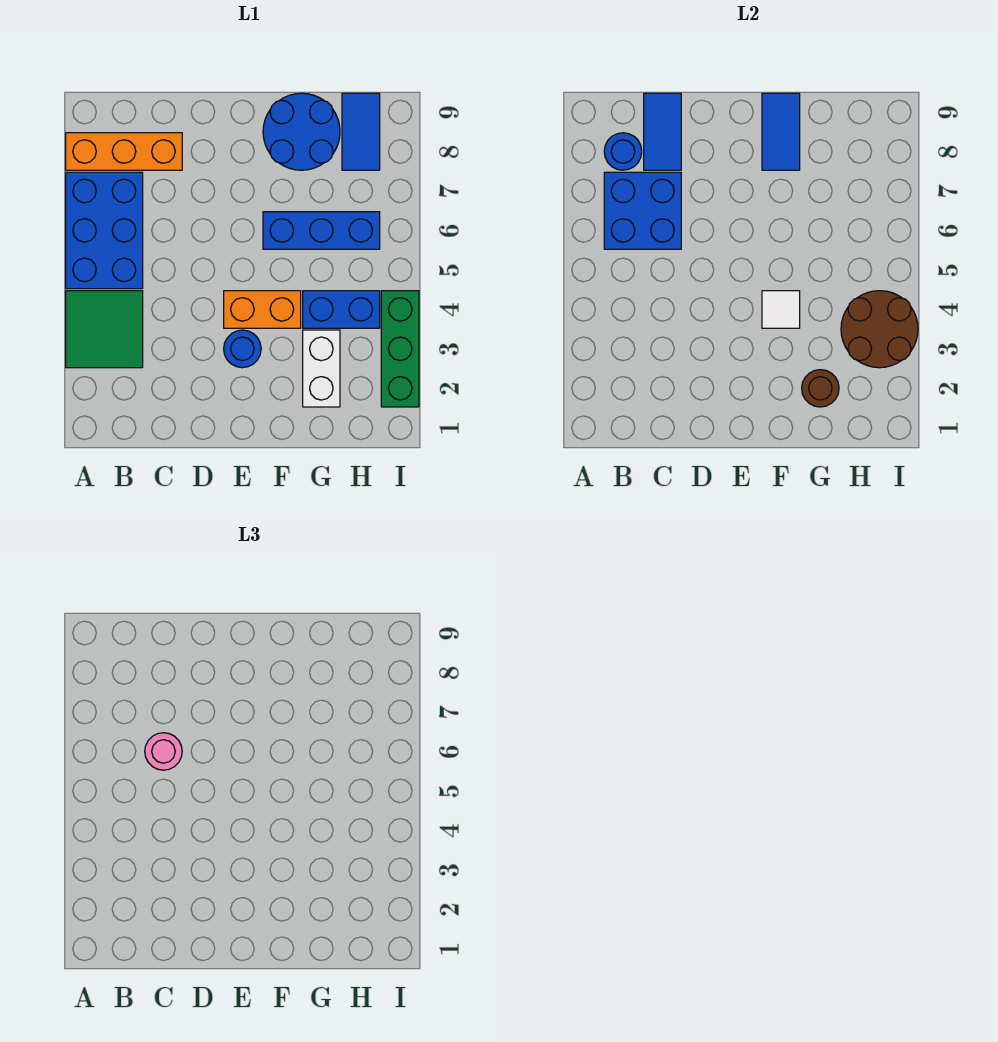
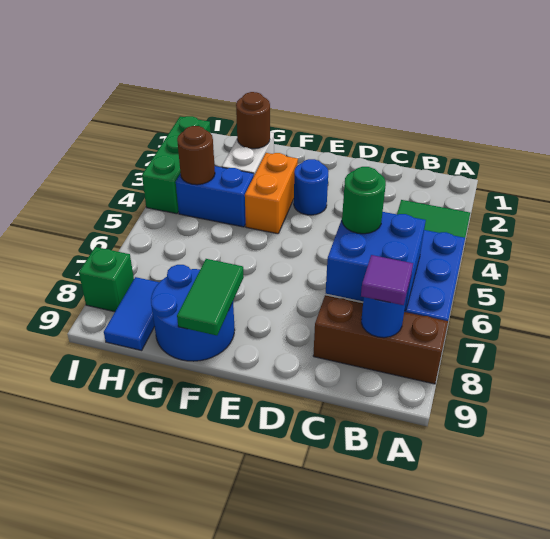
orange 1x3 brick [66,133,182,170] -> brown 1x3 brick [313,295,448,384]
none -> purple 1x1 tile [361,255,413,305]
pink 1x1 round brick [145,733,182,770] -> green 1x1 round brick [342,167,386,234]
blue 1x2 tile [644,93,681,170] -> none
orange 1x2 brick [224,291,301,328] -> orange 1x2 brick turned to [245,153,298,234]
white 1x1 tile [762,291,800,328] -> none
blue 1x3 brick [263,212,380,249] -> none
blue 1x2 tile [762,93,800,170] -> green 1x2 tile [177,259,244,335]
brown 2x2 round brick [841,291,918,368] -> brown 1x1 round brick [177,126,215,185]
none -> green 1x1 brick [79,247,134,312]

